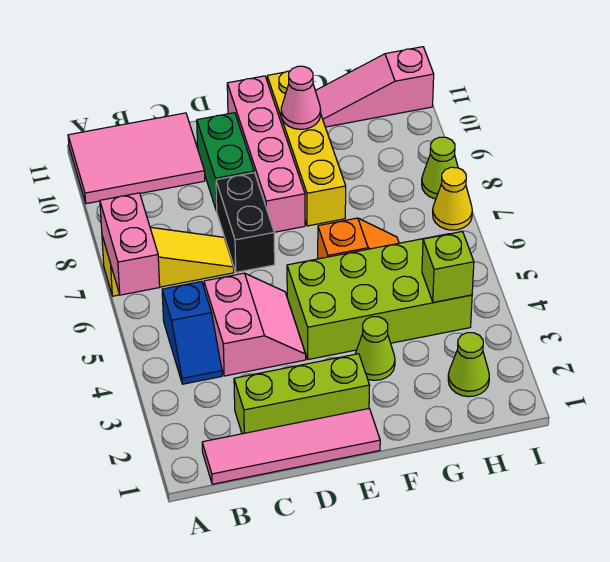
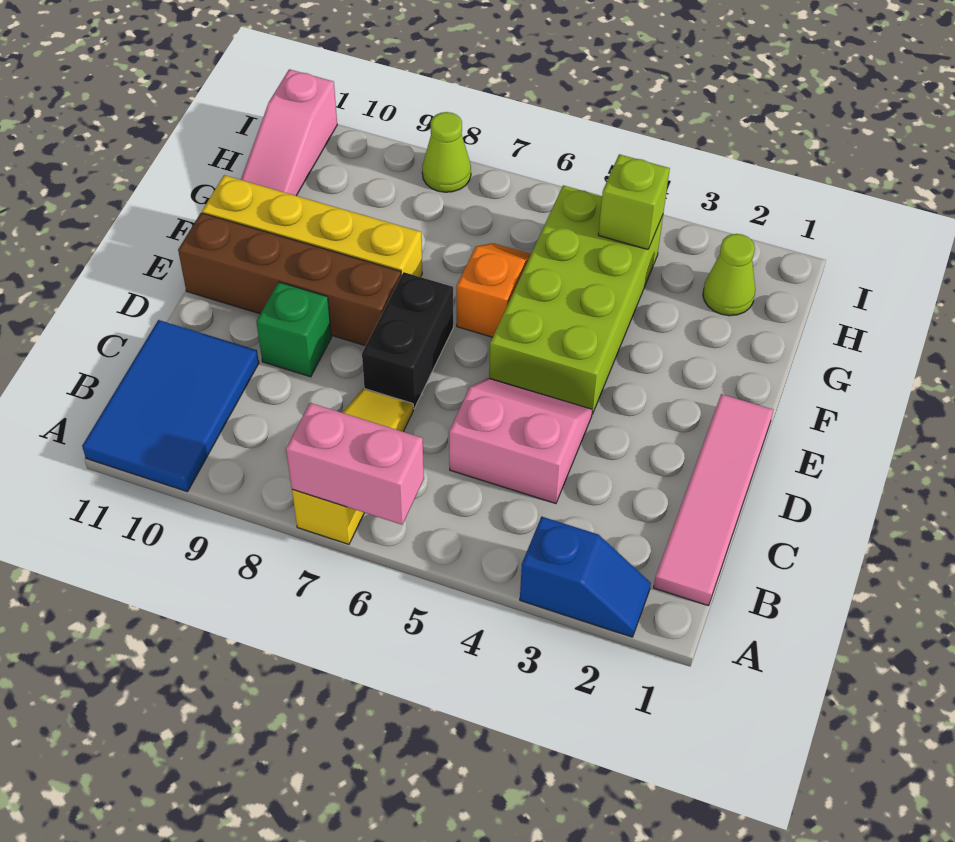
pink 2x3 tile [68,113,205,204] -> blue 2x3 tile [82,320,259,492]
blue 1x2 slope [162,281,222,384] -> blue 1x2 slope moved to [520,517,651,637]
lime 1x3 brick [234,354,370,434] -> none
black 1x2 brick [216,173,275,272] -> black 1x2 brick turned to [362,272,453,409]
green 1x2 brick [197,113,254,211] -> green 1x1 brick [256,282,332,377]
pink 1x4 brick [227,76,305,232] -> brown 1x4 brick [178,213,401,346]
lime 1x1 cone [355,317,395,380] -> none
pink 1x1 cone [281,66,321,129] -> none
yellow 1x1 cone [433,167,472,230] -> none

